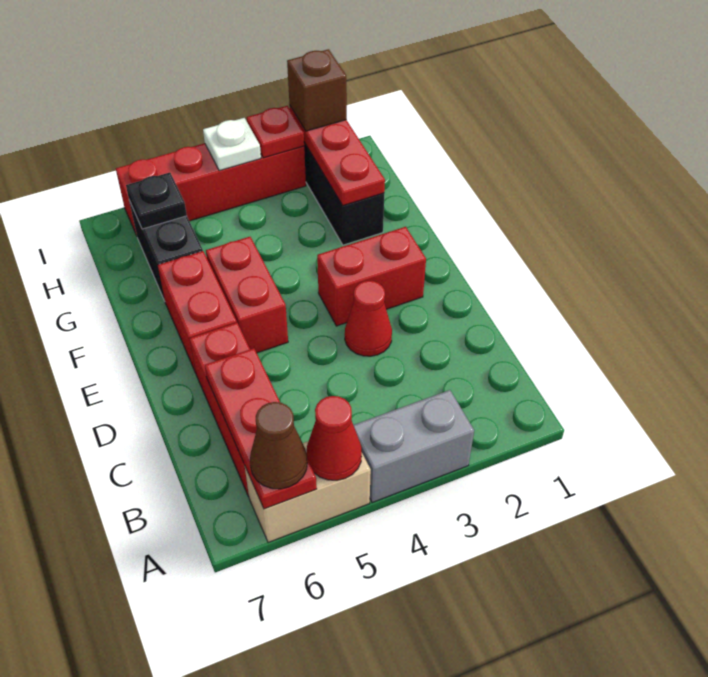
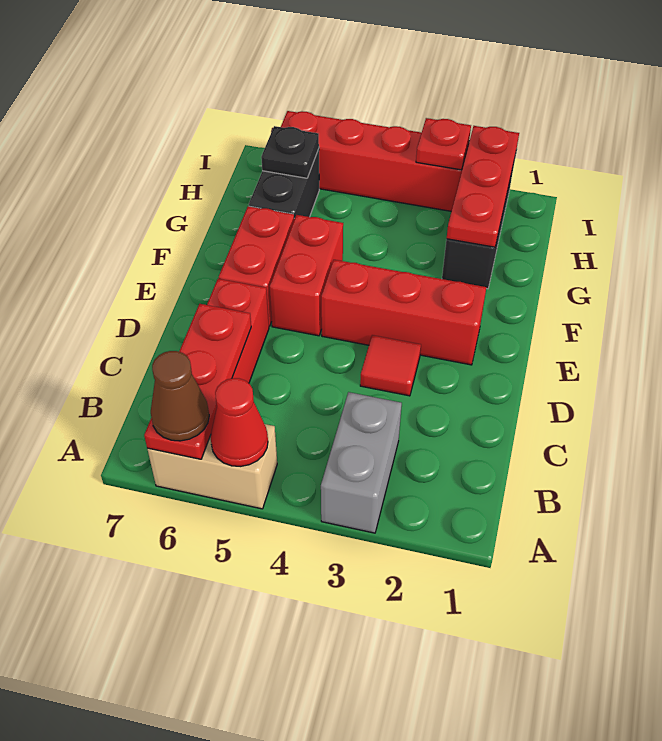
grey 1x2 brick [354,390,474,503] -> grey 1x2 brick turned to [321,392,402,533]
red 1x1 cone [345,281,392,356] -> red 1x1 tile [360,335,421,396]
red 1x2 brick [317,227,426,326] -> red 1x3 brick [321,260,486,365]
brown 1x1 brick [287,49,347,131] -> none
white 1x1 plate [203,118,261,171] -> none

